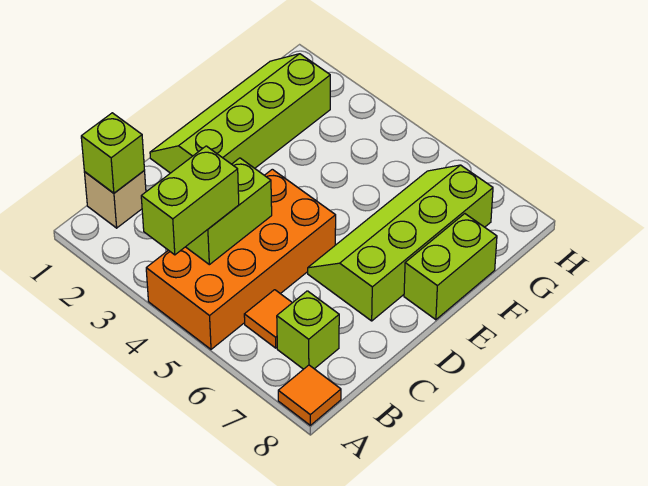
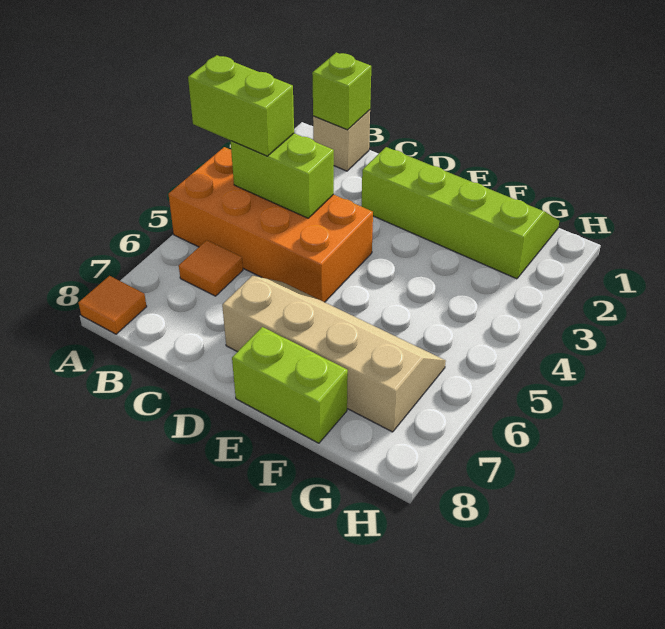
lime 1x1 brick [277,291,339,369] -> none
lime 2x4 slope [308,165,493,321] -> tan 2x4 slope [222,276,446,432]

